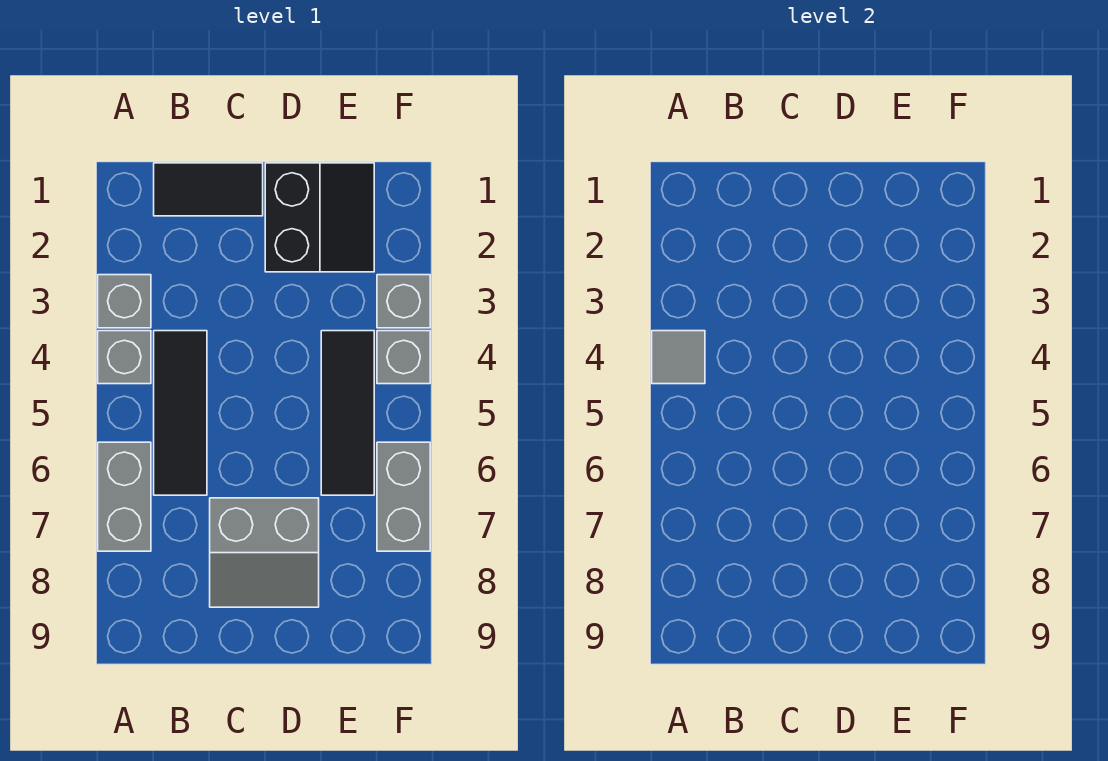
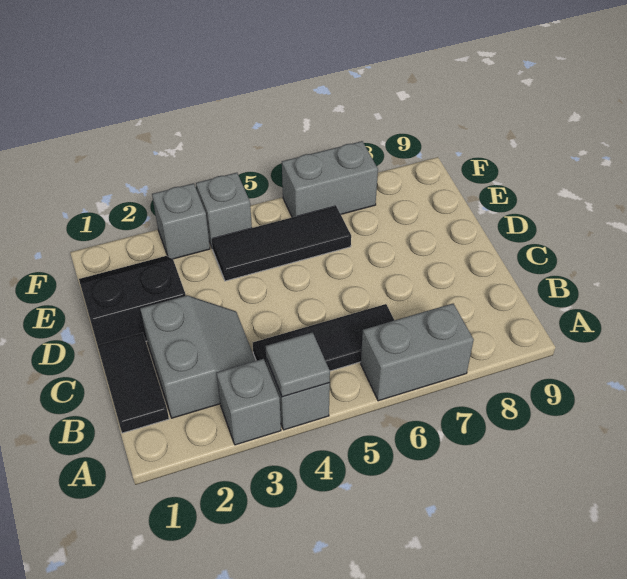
grey 2x2 slope [210,498,319,607] -> grey 2x2 slope moved to [140,295,256,418]

